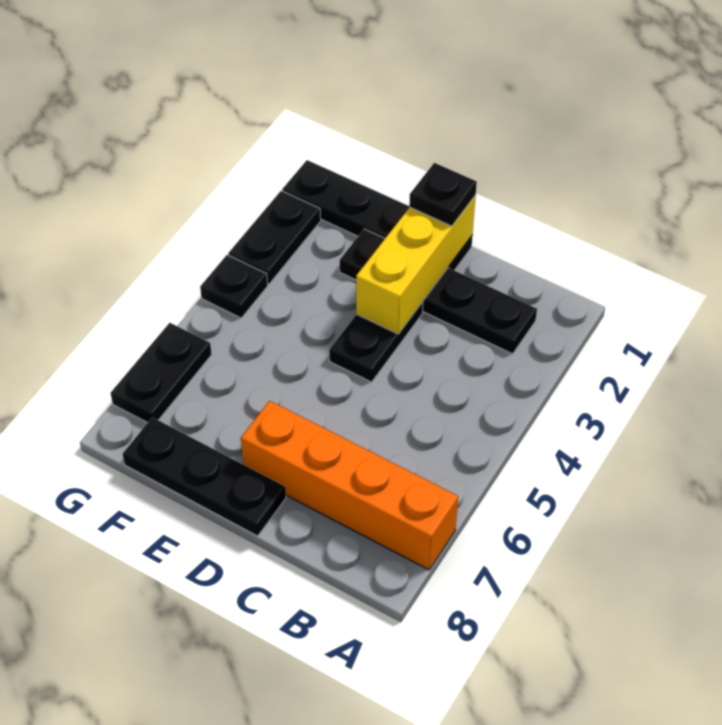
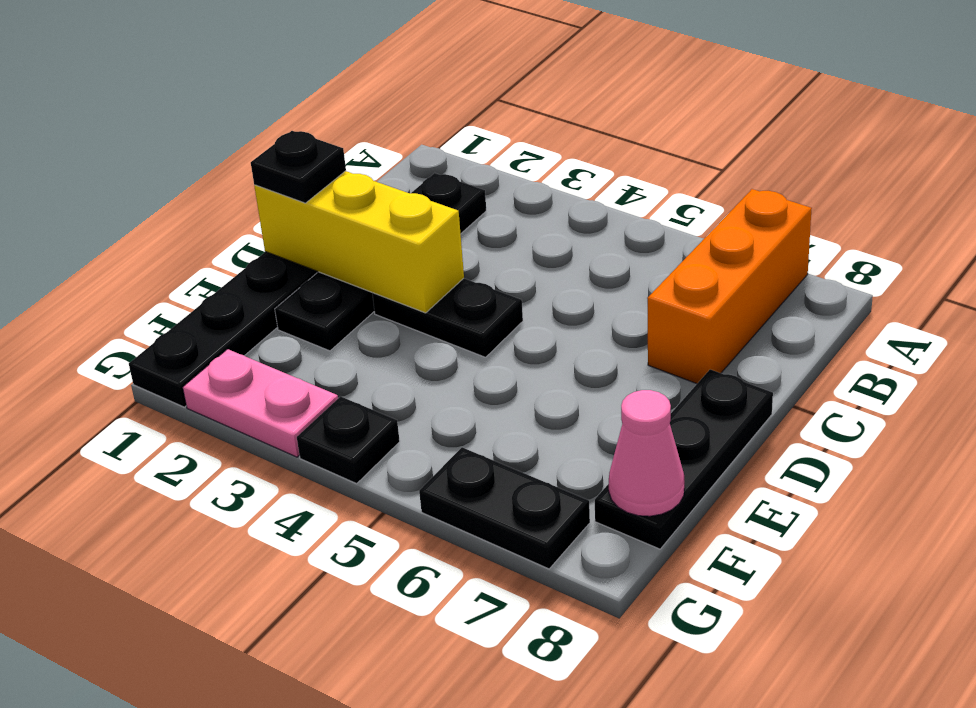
orange 1x4 brick [241,401,458,570] -> orange 1x3 brick [647,189,812,384]
none -> pink 1x1 cone [609,390,684,516]
black 1x2 plate [228,191,321,284] -> pink 1x2 plate [183,349,338,457]

